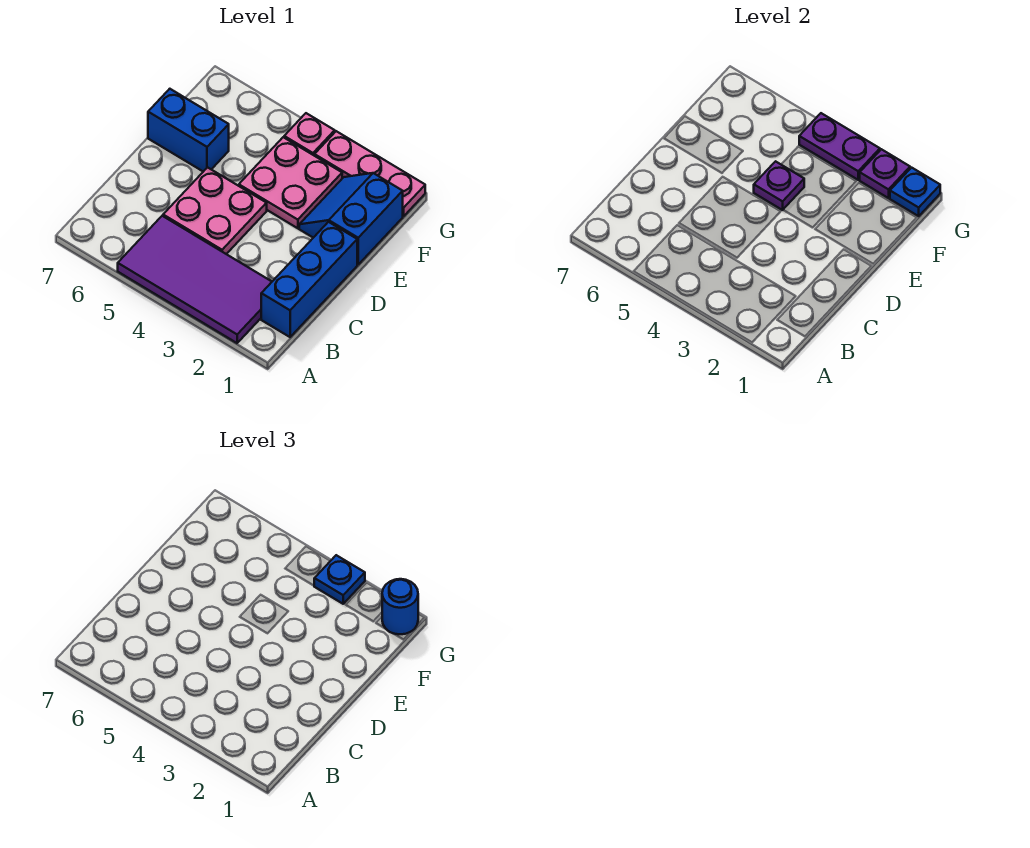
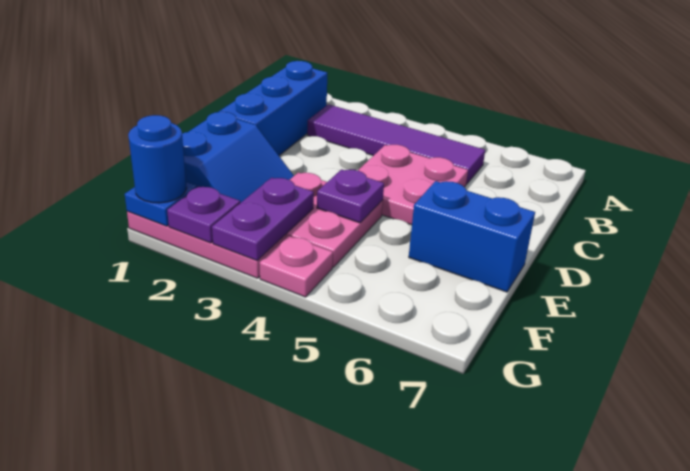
purple 2x4 tile [118,216,272,343] -> purple 1x4 tile [307,104,485,184]
purple 1x2 plate [799,113,880,180] -> purple 1x2 plate turned to [212,178,314,261]
blue 1x1 plate [314,555,365,604] -> none

